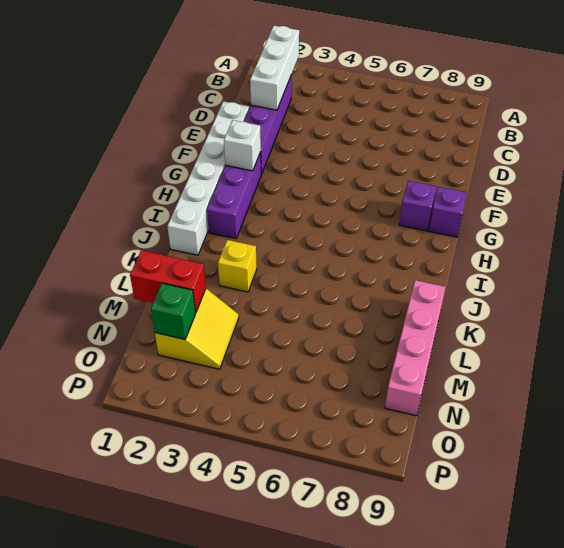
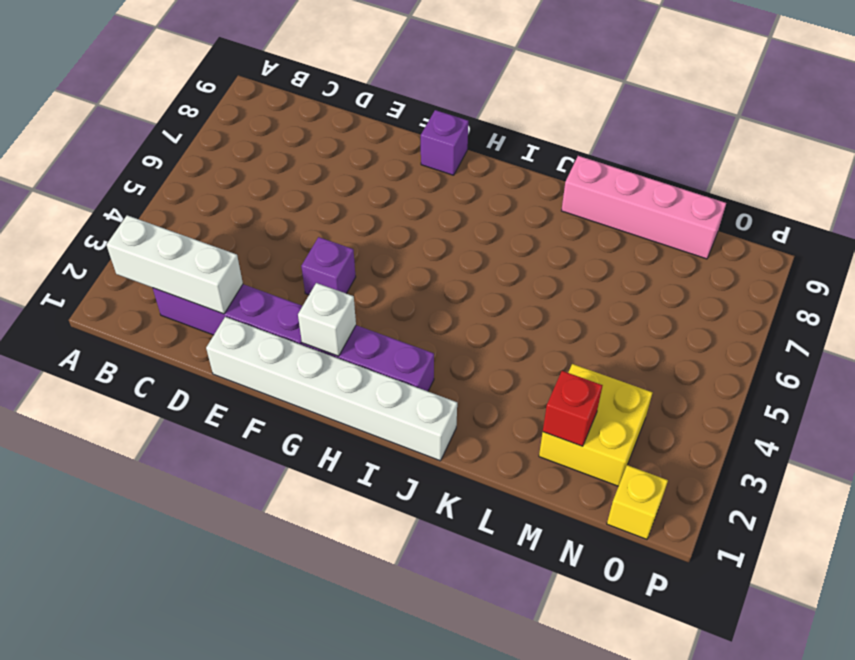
purple 1x1 brick [399,181,436,231] -> purple 1x1 brick moved to [301,237,356,295]
yellow 1x1 brick [218,240,257,292] -> yellow 1x1 brick moved to [607,465,668,539]
red 1x2 brick [130,250,206,313] -> red 1x1 brick [543,371,603,446]
yellow 2x2 slope [155,289,239,369] -> yellow 2x2 brick [539,364,652,486]
green 1x1 brick [151,283,195,339] -> none

